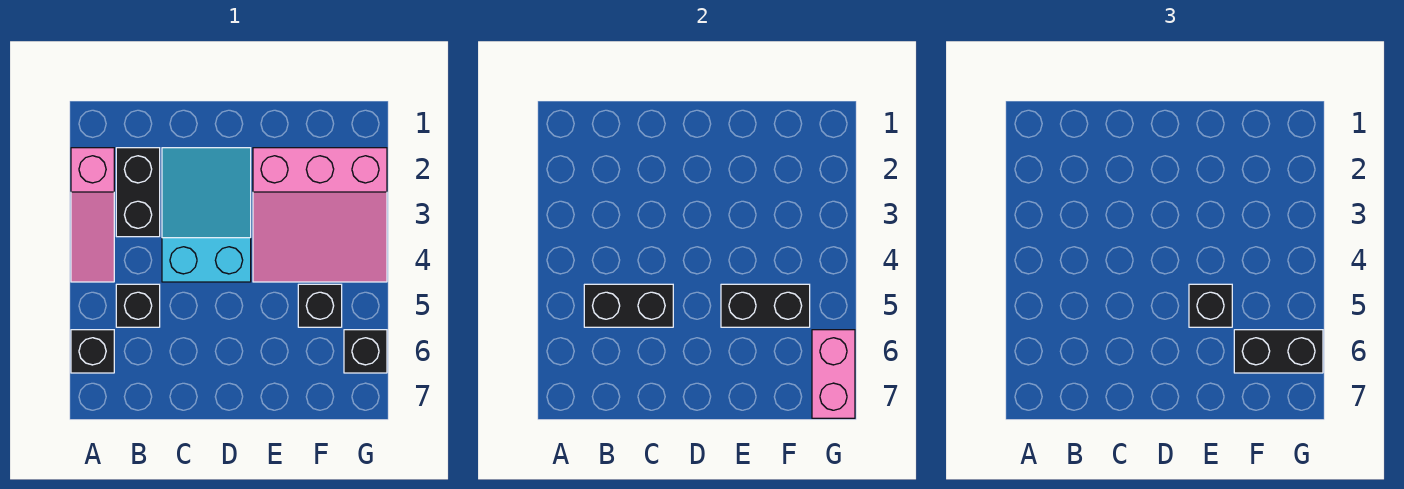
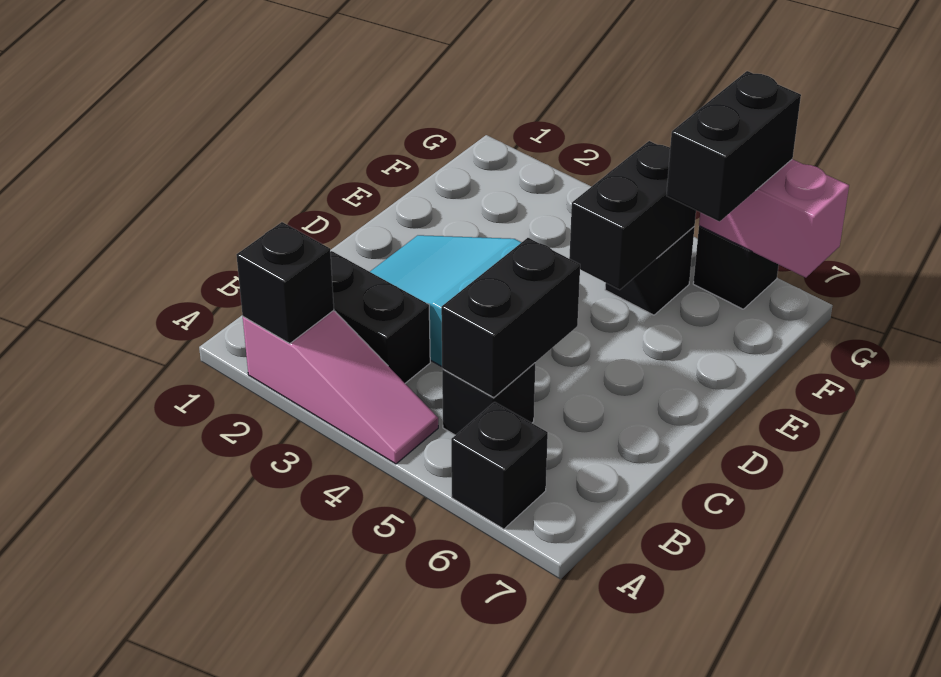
pink 3x3 slope [253,148,387,282] -> none
black 1x1 brick [1189,284,1232,327] -> black 1x1 brick moved to [237,222,334,343]

